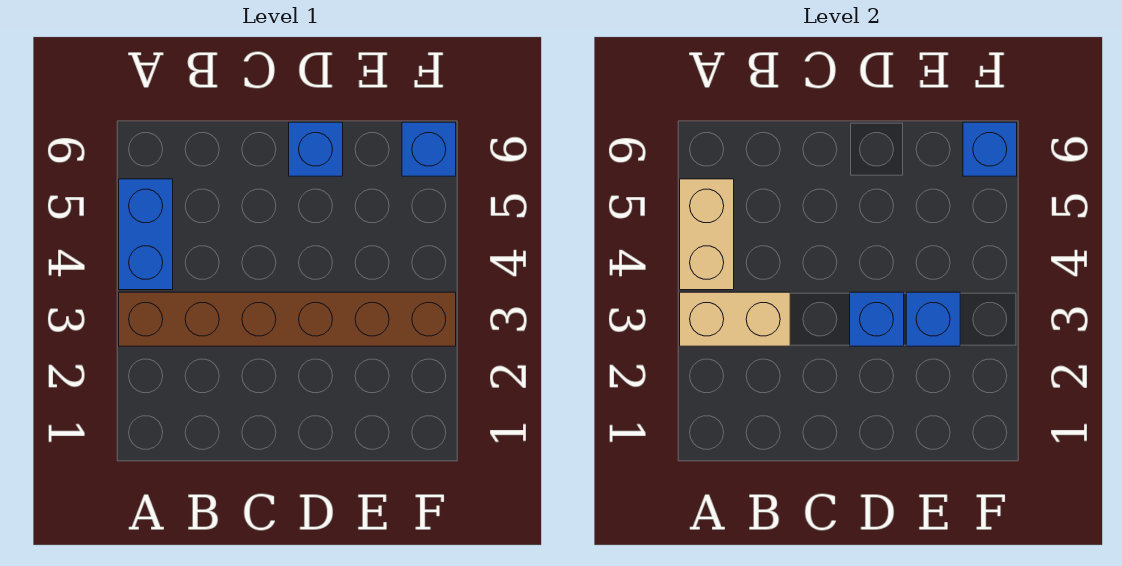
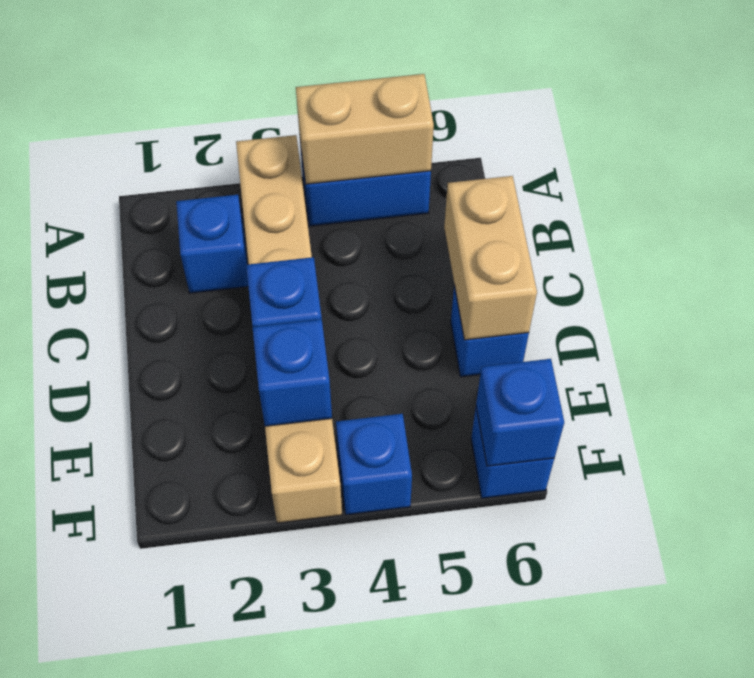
brown 1x6 brick [119,292,456,346] -> tan 1x6 brick [236,135,342,523]
tan 1x2 brick [680,292,790,346] -> tan 1x2 brick moved to [444,176,537,340]
none -> blue 1x1 brick [176,195,248,293]
none -> blue 1x1 brick [336,414,412,515]

